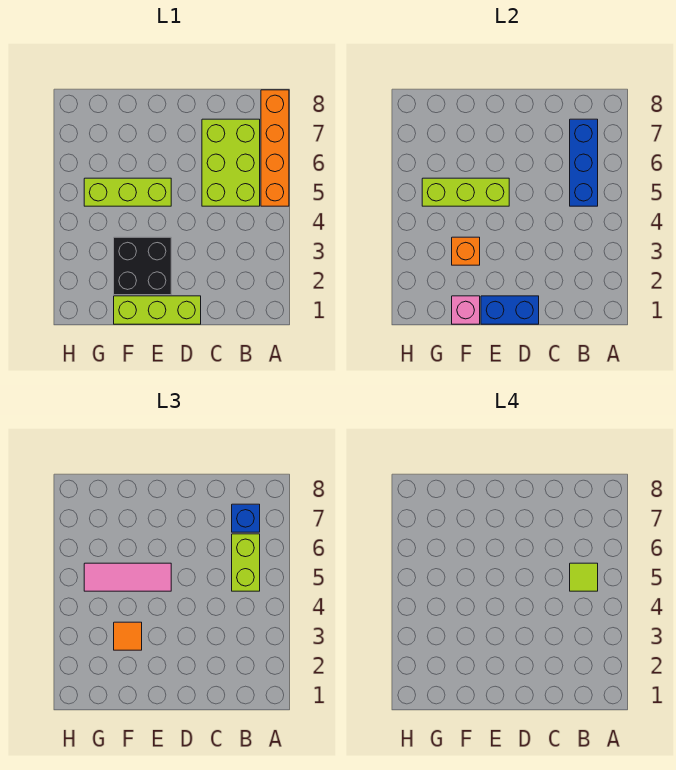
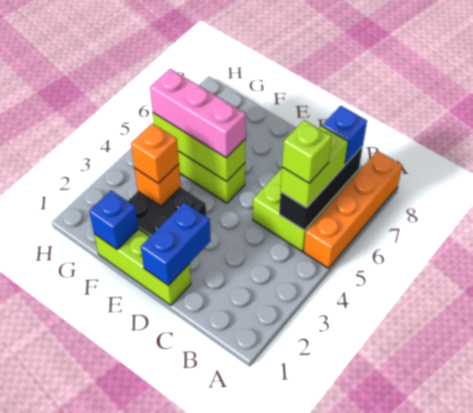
blue 1x3 brick [570,119,598,206] -> black 1x3 brick [279,146,363,230]
lime 1x1 tile [570,563,598,591] -> lime 1x1 brick [282,120,332,183]
blue 1x2 brick [481,296,539,324] -> blue 1x2 brick turned to [141,203,211,285]
pink 1x3 tile [84,563,171,591] -> pink 1x3 brick [150,69,246,158]
pink 1x1 brick [452,296,480,324] -> blue 1x1 brick [89,191,138,250]
orange 1x1 tile [114,622,142,650] -> orange 1x1 brick [131,123,179,183]

